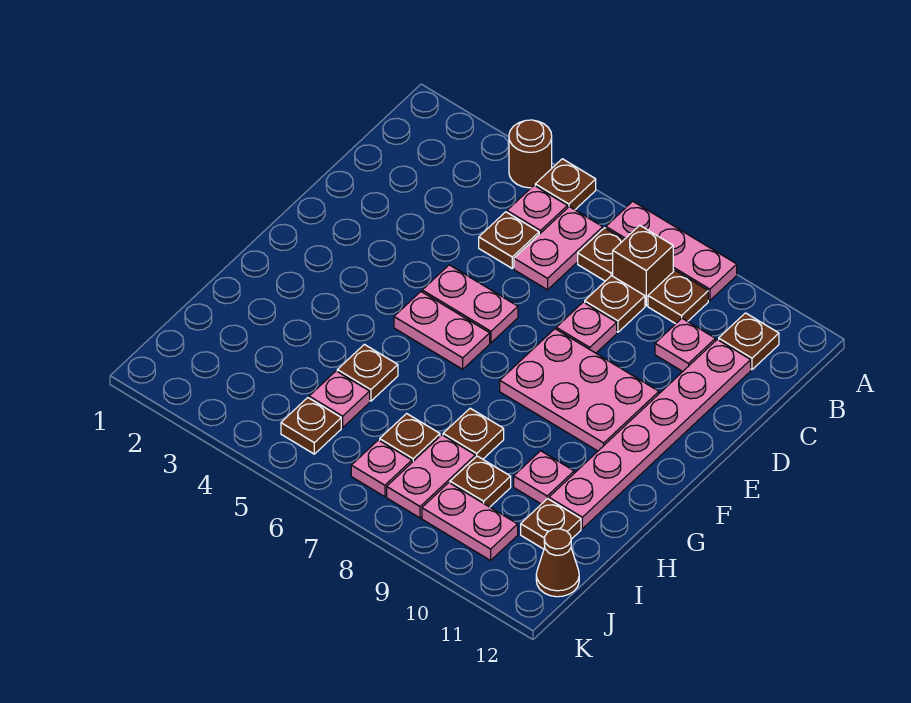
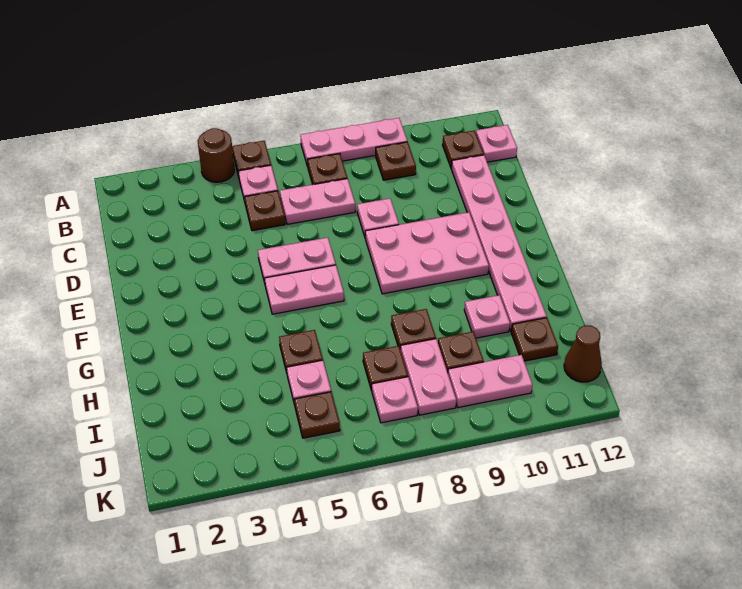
pink 1x2 plate [514,207,603,290] -> pink 1x2 plate turned to [280,179,355,224]
brown 1x1 brick [613,225,673,306] -> none
brown 1x1 plate [585,276,645,332] -> none
pink 1x1 plate [655,318,715,371] -> pink 1x1 plate moved to [476,125,517,162]

